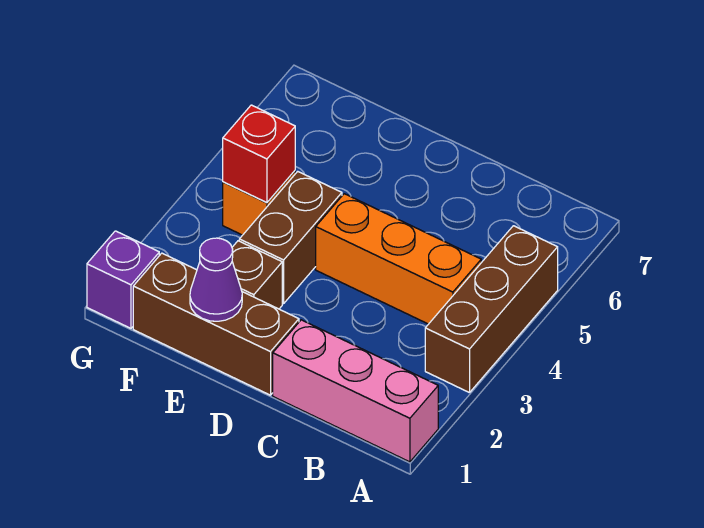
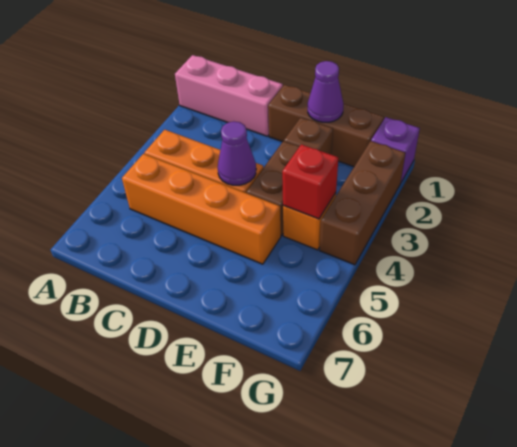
brown 1x3 brick [425,226,558,393] -> brown 1x3 brick moved to [320,141,405,265]
none -> orange 1x4 brick [122,154,281,264]
none -> purple 1x1 cone [218,121,256,185]

